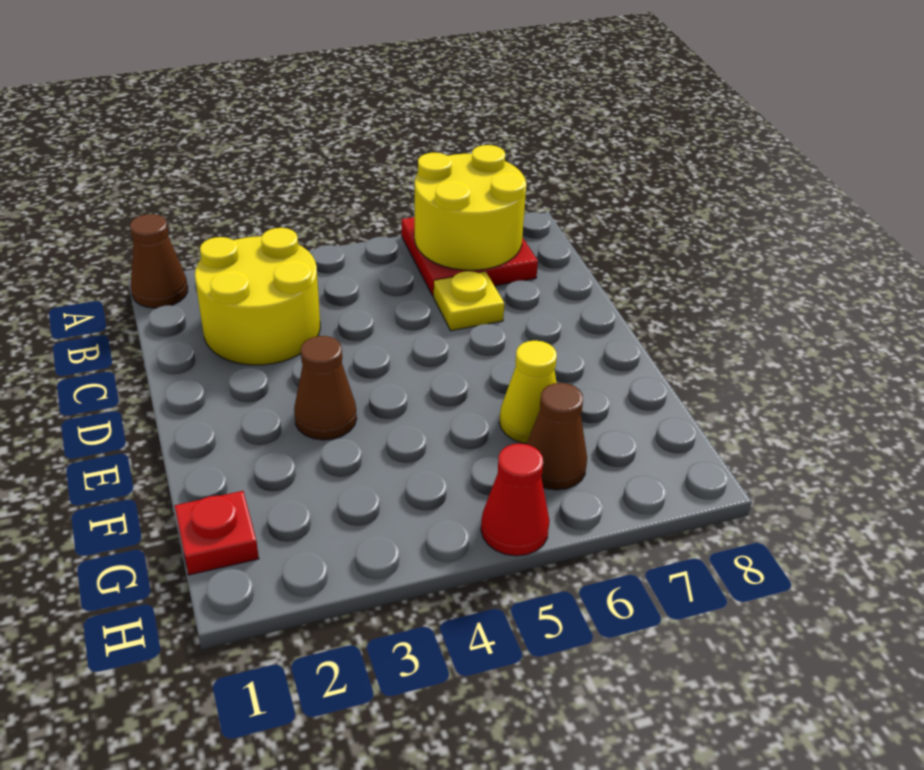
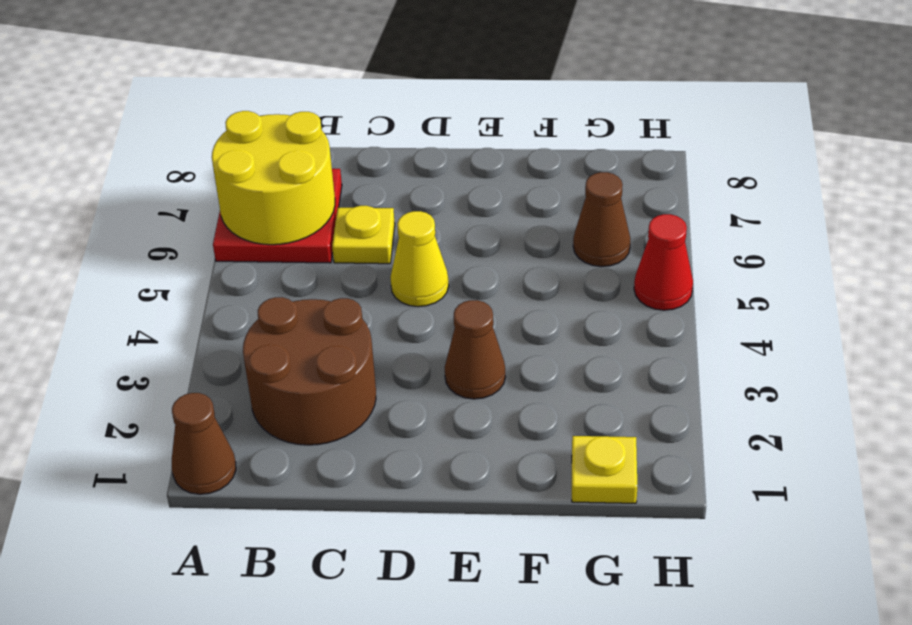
yellow 2x2 round brick [195,228,320,365] -> brown 2x2 round brick [243,297,376,445]
yellow 1x1 cone [499,341,557,444] -> yellow 1x1 cone moved to [390,211,449,307]
red 1x1 plate [175,491,259,575] -> yellow 1x1 plate [572,436,637,503]

